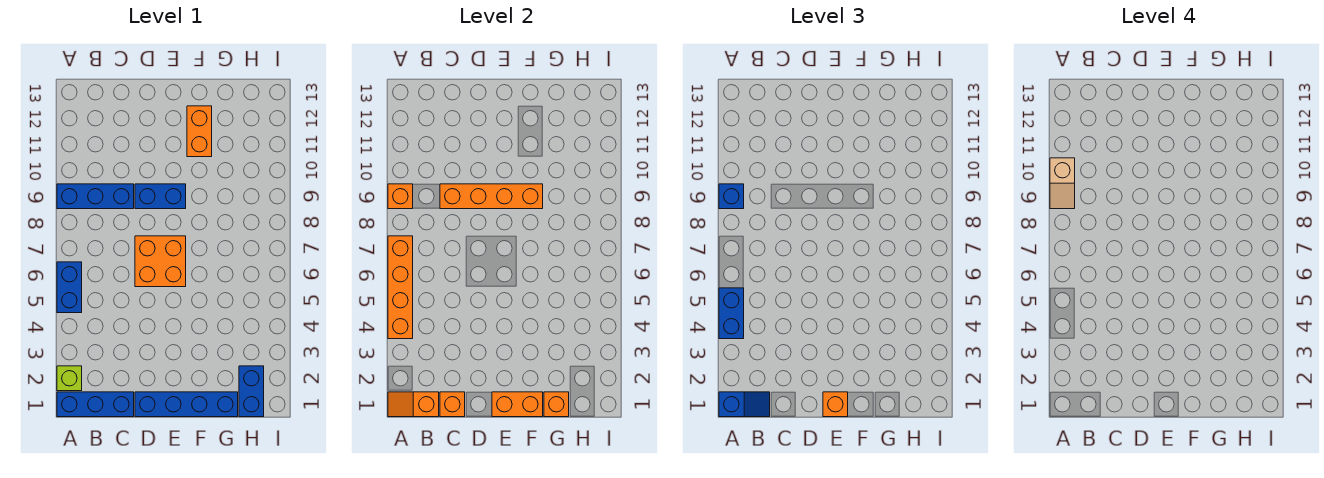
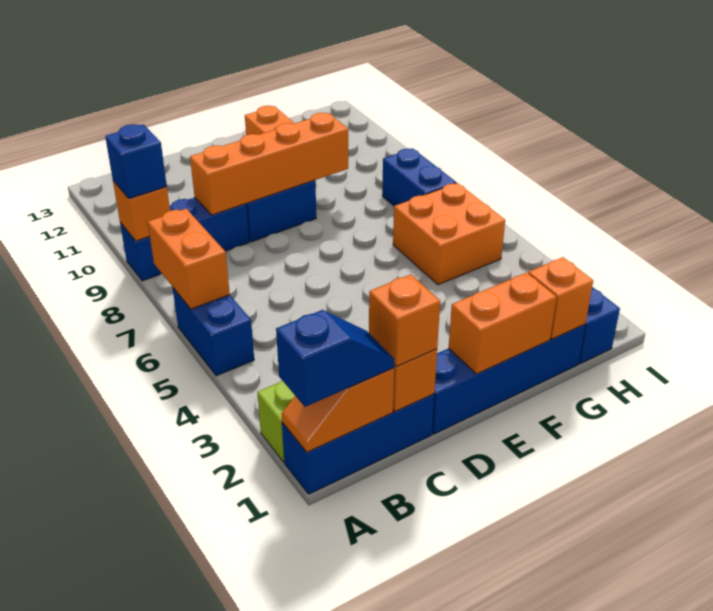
orange 1x4 brick [388,236,413,339] -> orange 1x2 brick [148,209,230,309]
blue 1x2 brick [719,288,744,339] -> blue 1x2 brick moved to [382,148,456,206]
tan 1x2 slope [1050,158,1075,209] -> none
orange 2x2 brick [135,236,186,287] -> orange 2x2 brick moved to [393,183,505,285]
orange 1x1 brick [823,392,848,417] -> orange 1x1 brick moved to [369,275,440,367]

